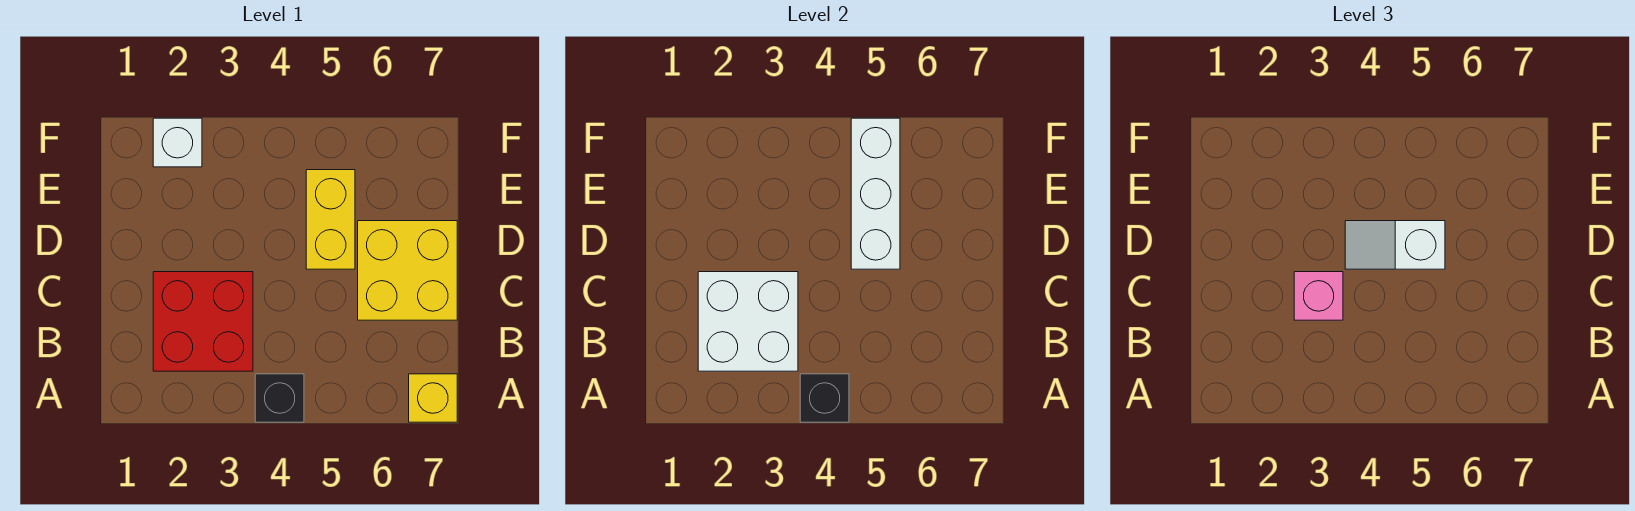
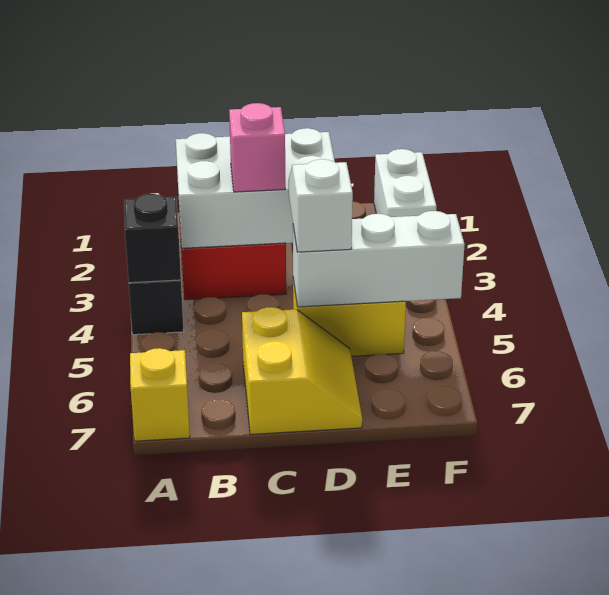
white 2x2 brick [698,272,798,371] -> white 2x3 brick [176,128,335,248]
yellow 2x2 brick [358,221,457,320] -> yellow 2x2 slope [242,307,362,434]
white 1x1 brick [153,118,202,167] -> white 1x2 brick [374,149,436,217]

